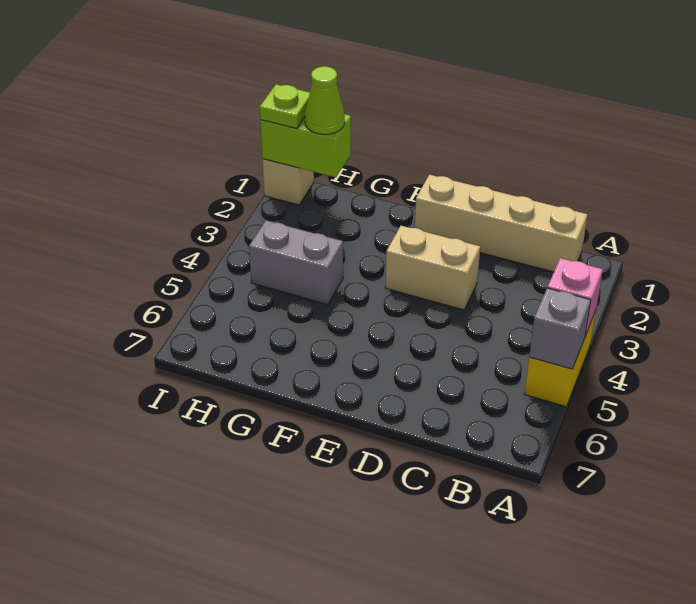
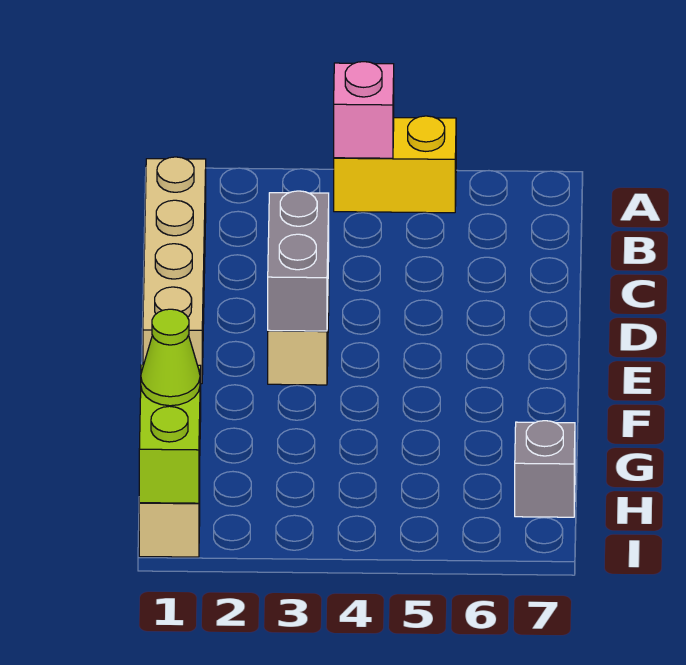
grey 1x1 brick [529,288,591,369] -> grey 1x1 brick moved to [515,421,575,517]
grey 1x2 brick [249,221,343,305] -> grey 1x2 brick moved to [268,191,329,331]
lime 1x1 plate [260,84,310,129] -> none

